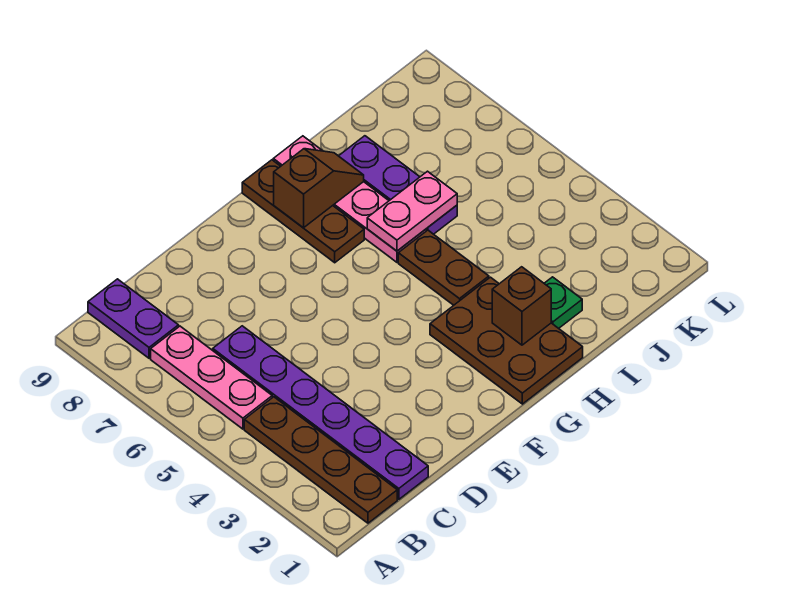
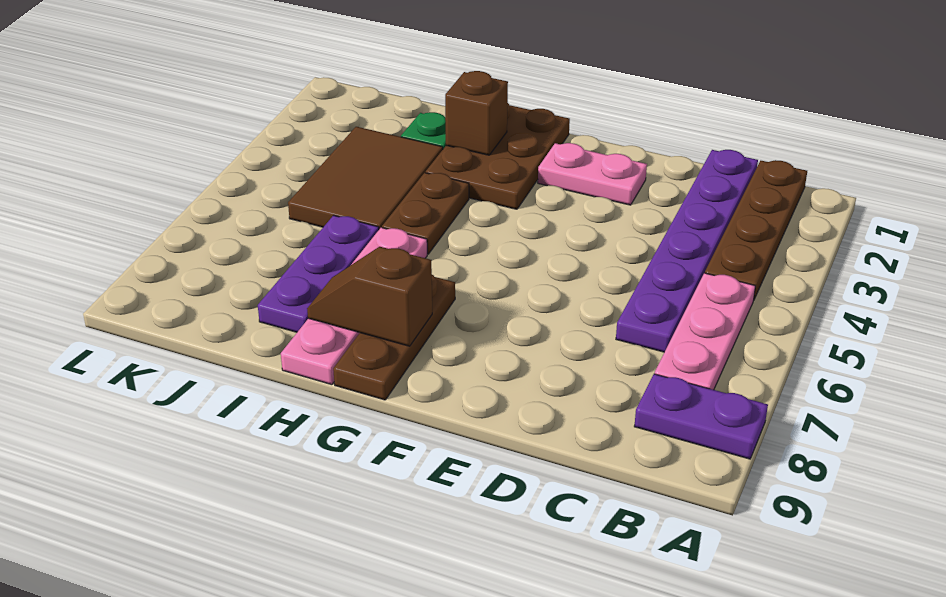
purple 1x2 plate [88,279,179,358] -> purple 1x2 plate turned to [634,374,768,459]
pink 1x2 plate [367,171,457,251] -> pink 1x2 plate moved to [538,143,647,205]
none -> brown 2x3 tile [288,127,443,229]

